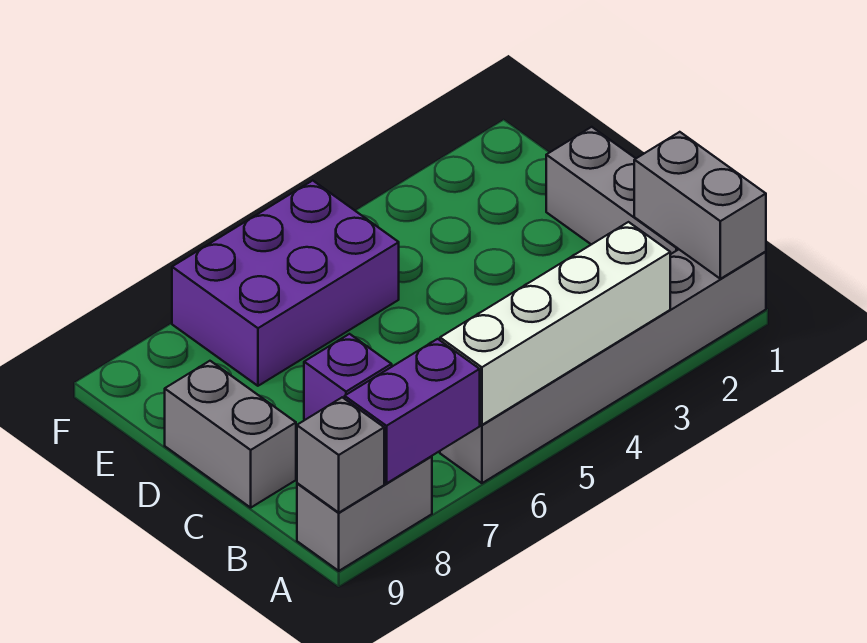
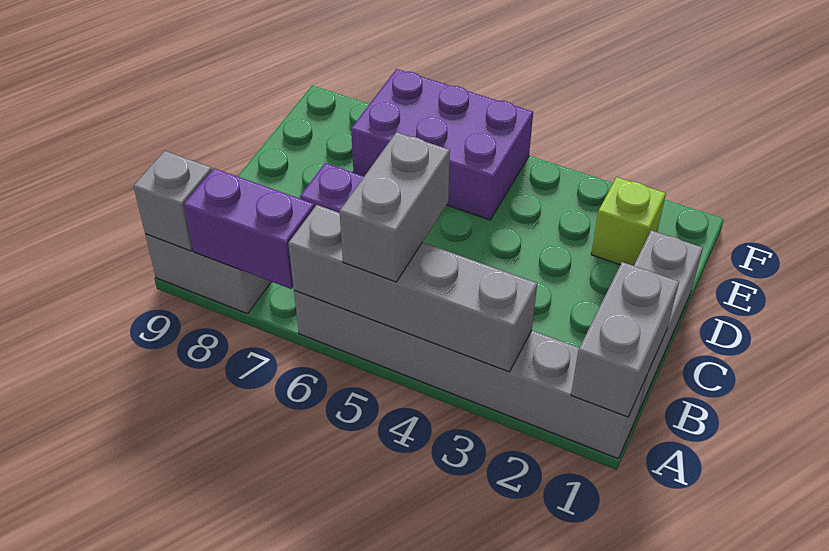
white 1x4 brick [440,222,670,425] -> grey 1x4 brick [288,205,537,372]
grey 1x2 brick [165,361,296,508] -> grey 1x2 brick moved to [340,132,450,282]
none -> lime 1x1 brick [591,177,666,266]

